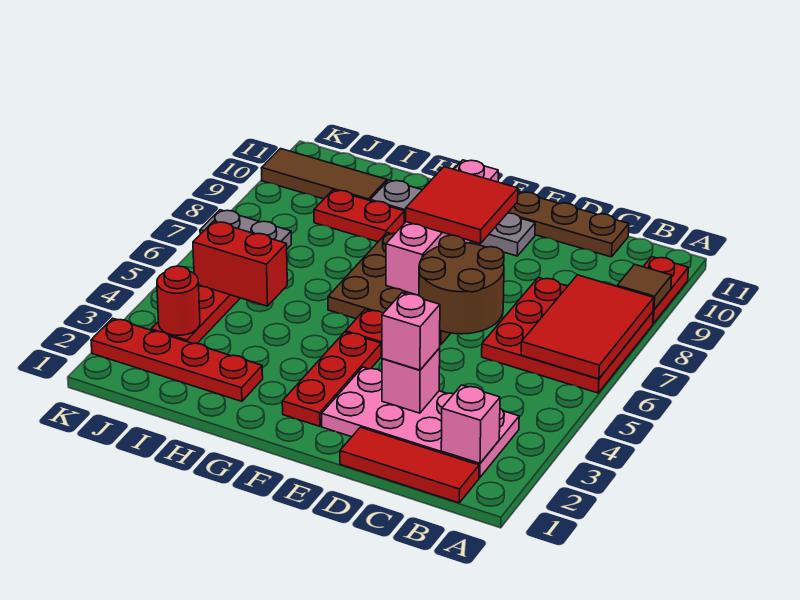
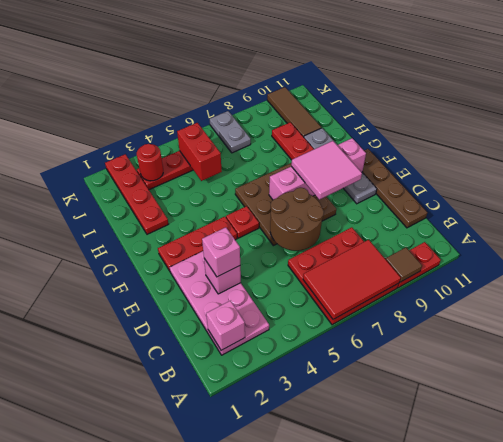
red 1x3 tile [340,427,479,503] -> none
red 2x2 tile [406,167,518,244] -> pink 2x2 tile [291,141,362,200]

